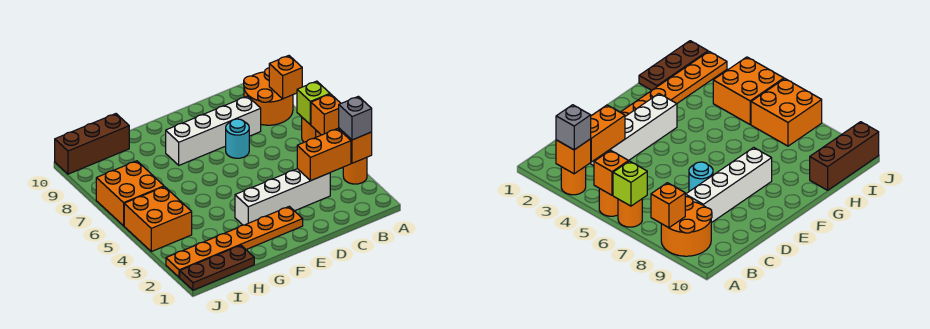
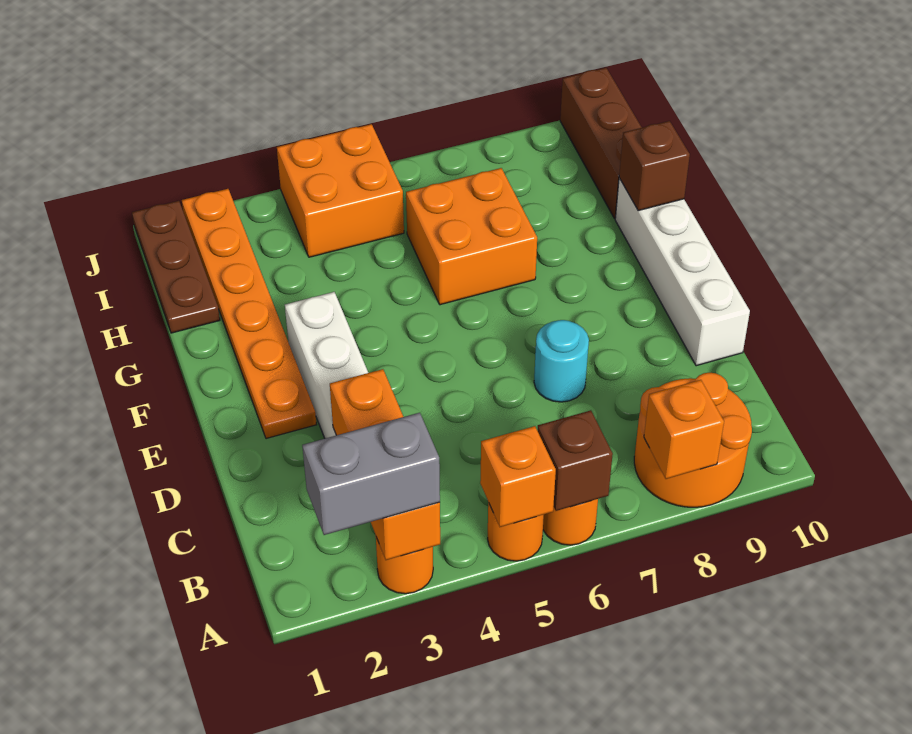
grey 1x1 brick [339,96,372,140] -> grey 1x2 brick [302,413,440,535]
lime 1x1 brick [297,81,330,125] -> brown 1x1 brick [538,410,613,511]
white 1x4 brick [166,96,261,165] -> white 1x4 brick moved to [615,178,750,366]
none -> brown 1x1 brick [619,121,690,211]
orange 2x2 brick [96,161,164,226] -> orange 2x2 brick moved to [406,168,537,305]

